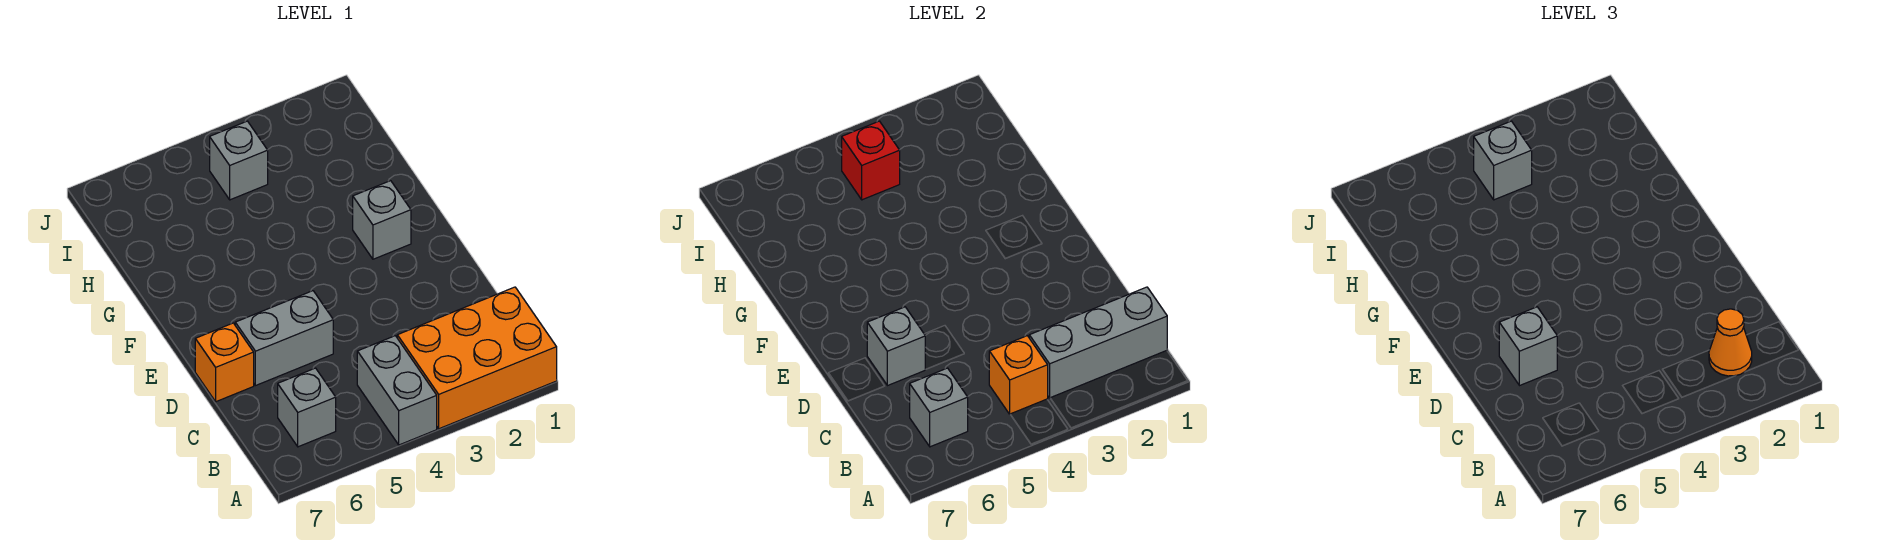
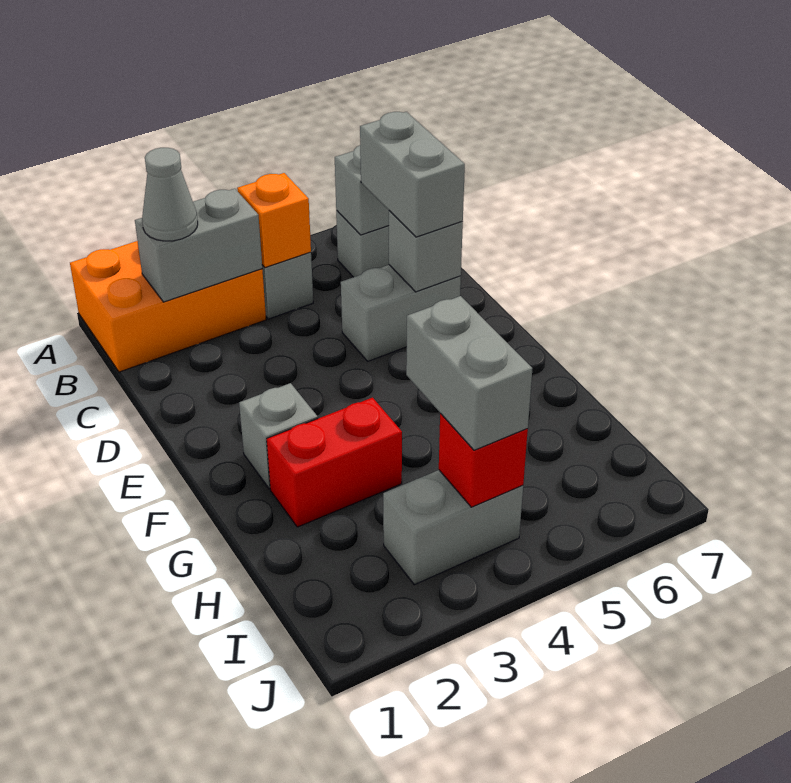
grey 1x3 brick [1029,287,1167,398] -> grey 1x2 brick [135,189,262,302]
orange 1x1 cone [1709,309,1752,376] -> grey 1x1 cone [142,148,198,241]
grey 1x1 brick [1499,307,1557,386] -> grey 1x2 brick [360,112,465,237]
orange 1x1 brick [195,323,254,402] -> none
none -> red 1x2 brick [267,398,402,527]
grey 1x1 brick [210,121,268,200] -> grey 1x2 brick [383,470,523,585]
grey 1x1 brick [1474,121,1532,200] -> grey 1x2 brick [406,296,533,450]

